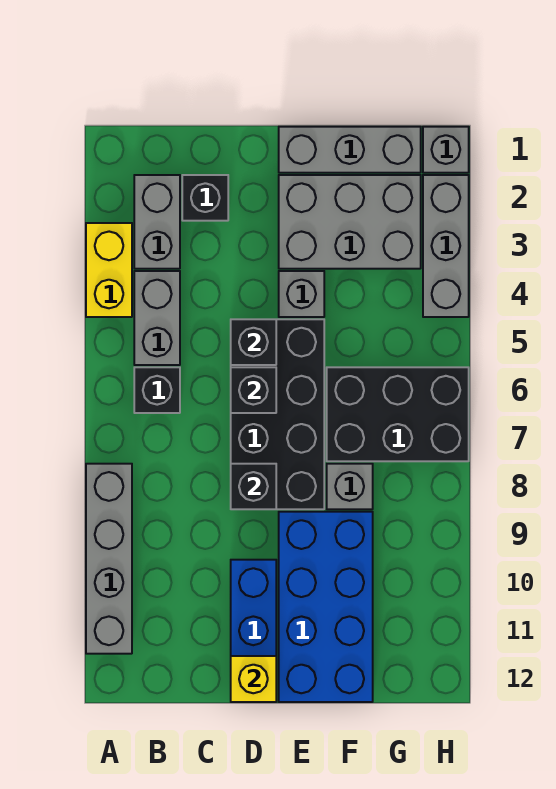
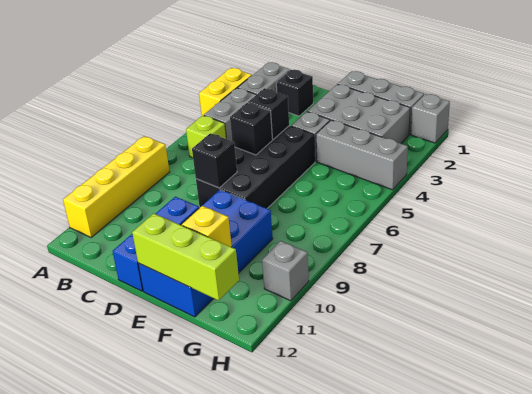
grey 1x4 brick [86,464,132,654] -> yellow 1x4 brick [63,136,170,237]
black 1x1 brick [134,367,180,413] -> lime 1x1 brick [186,116,226,158]
yellow 1x1 brick [231,656,276,702] -> yellow 1x1 brick moved to [182,206,232,247]
none -> lime 1x3 brick [132,213,239,300]
black 2x3 brick [327,367,469,461] -> none
grey 1x1 brick [327,464,373,509] -> grey 1x1 brick moved to [262,241,309,301]
grey 1x3 brick [423,175,469,317] -> grey 1x3 brick turned to [316,120,408,190]

